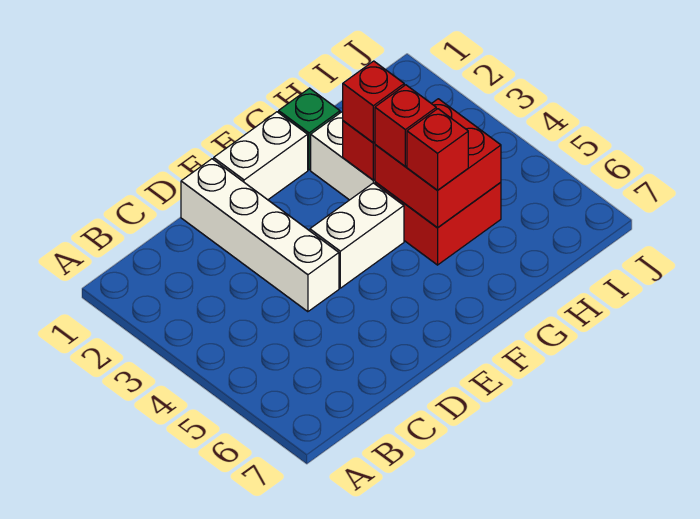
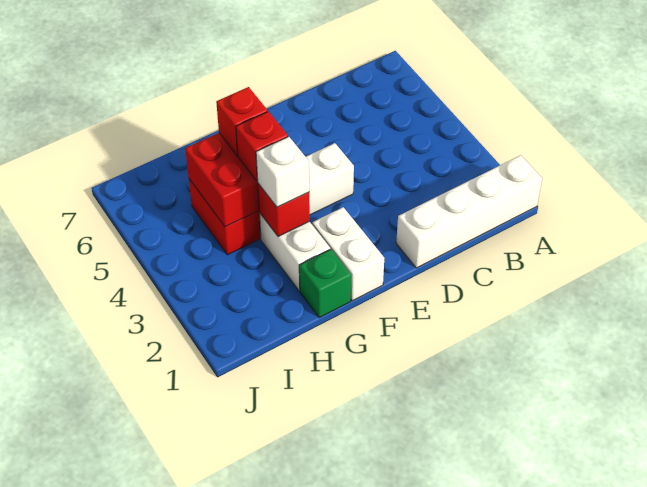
white 1x4 brick [181,159,339,312] -> white 1x4 brick turned to [396,155,542,268]
white 1x2 brick [214,112,308,200] -> white 1x2 brick turned to [312,207,384,301]
red 1x1 brick [343,61,404,143] -> white 1x1 brick [256,137,309,207]

